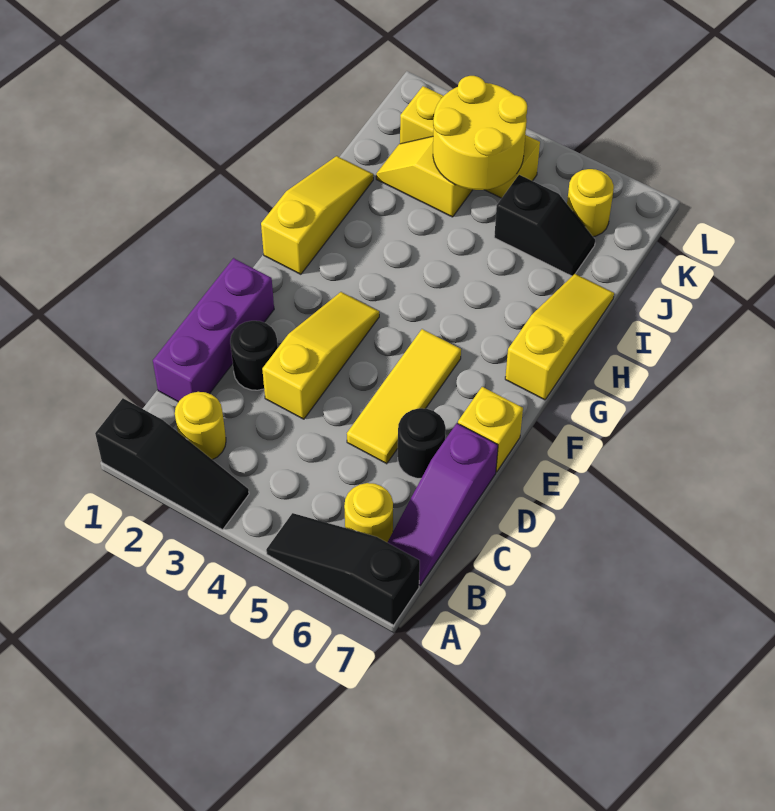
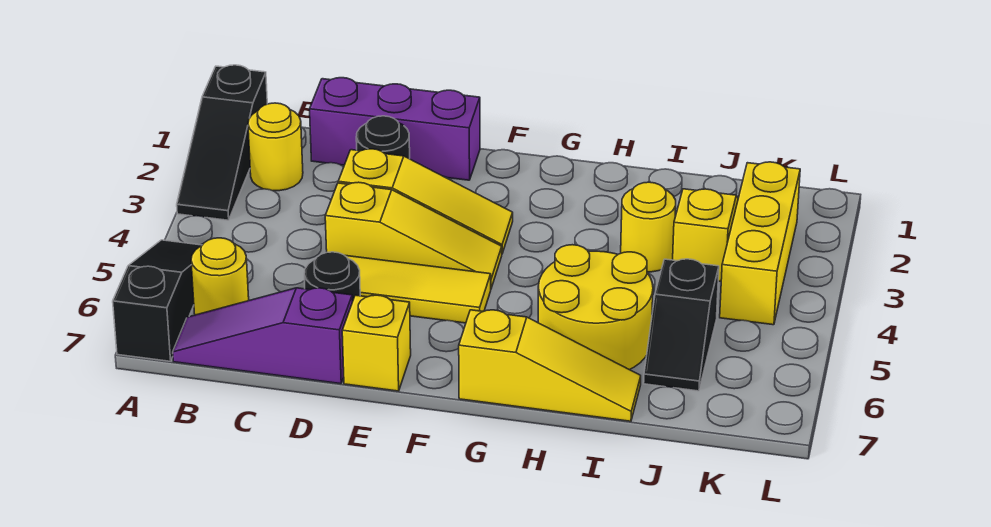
yellow 1x3 slope [261,156,373,274] -> yellow 1x3 slope moved to [325,182,502,288]
yellow 2x2 round brick [433,76,527,190] -> yellow 2x2 round brick moved to [538,245,653,370]
yellow 1x1 round brick [567,169,614,237] -> yellow 1x1 round brick moved to [621,182,676,272]

